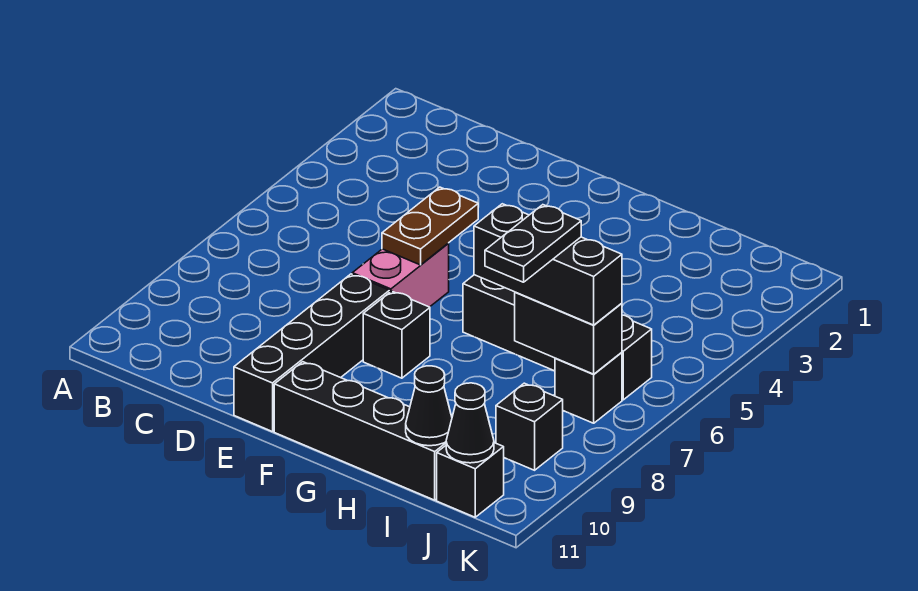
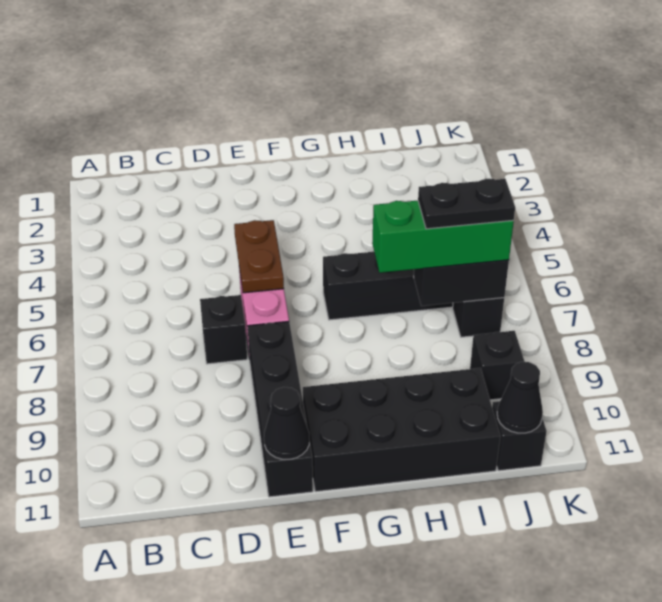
black 1x1 brick [363,291,430,378] -> black 1x1 brick moved to [200,295,247,364]
black 1x4 brick [274,362,446,500] -> black 2x4 brick [303,368,500,492]
black 1x3 brick [474,204,622,325] -> green 1x3 brick [372,201,514,273]
black 1x2 plate [485,205,581,282] -> black 1x2 plate turned to [418,179,515,229]
black 1x1 cone [406,366,452,446] -> black 1x1 cone moved to [264,387,309,459]

